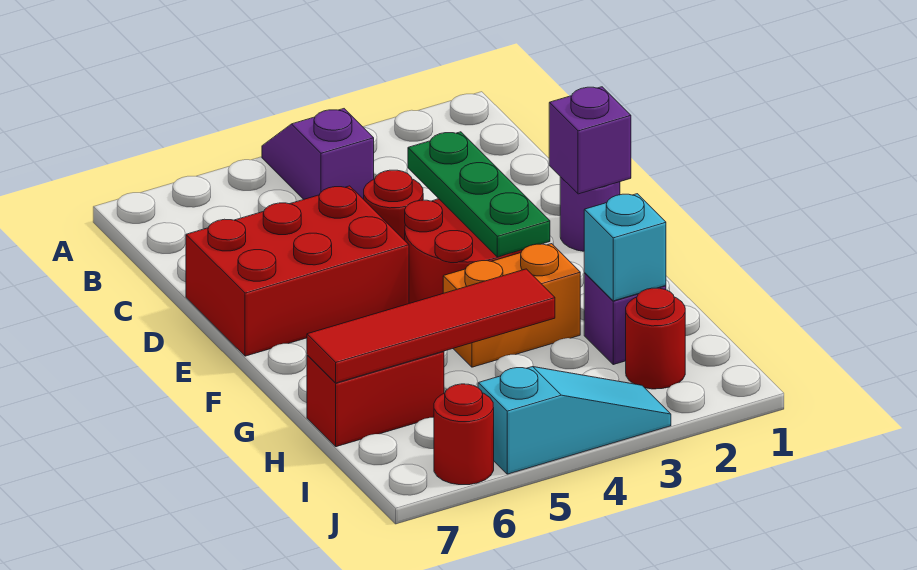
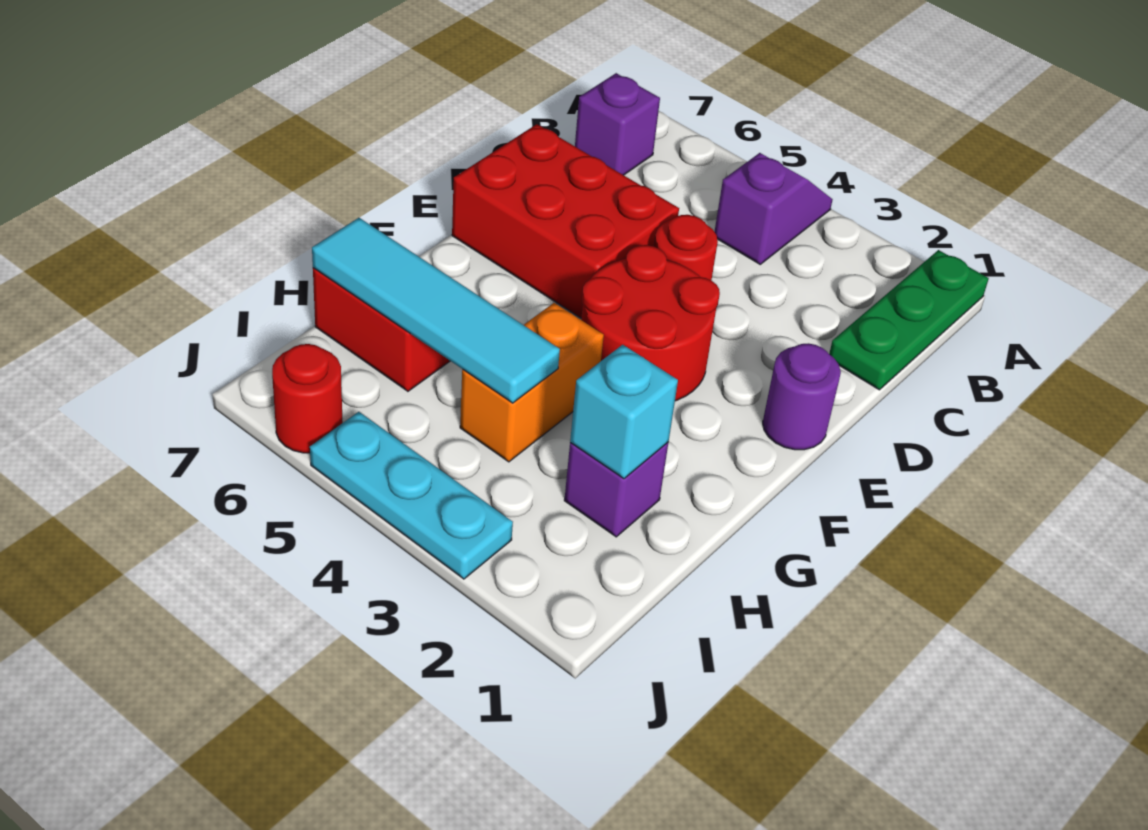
green 1x3 plate [408,132,550,257] -> green 1x3 plate moved to [829,250,989,390]
purple 1x1 brick [549,87,631,194] -> purple 1x1 brick moved to [575,73,660,175]
orange 1x2 brick [443,244,580,367] -> orange 1x2 brick turned to [460,303,604,462]
red 1x4 tile [307,269,555,383] -> cyan 1x4 tile [312,218,560,403]
red 1x1 round brick [626,288,685,389] -> none
cyan 1x3 slope [478,367,671,474] -> cyan 1x3 plate [310,412,513,579]

